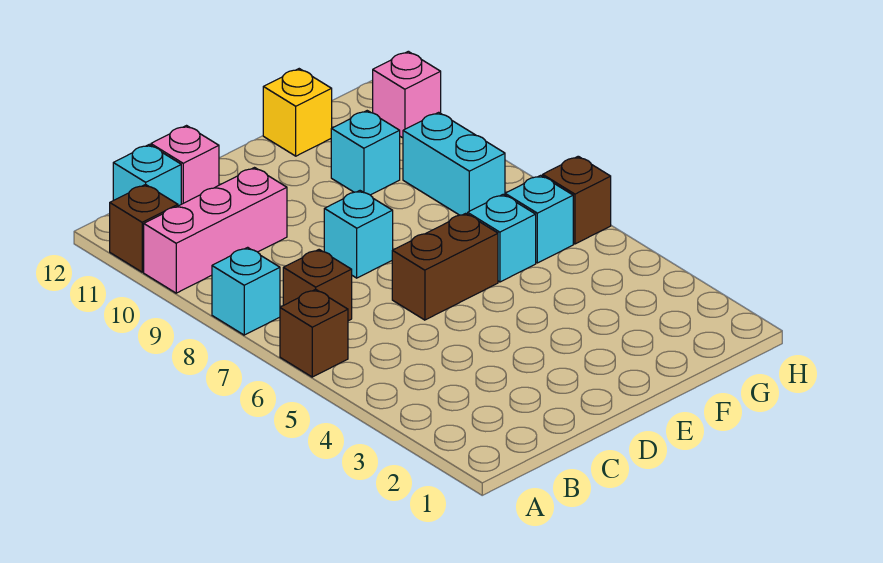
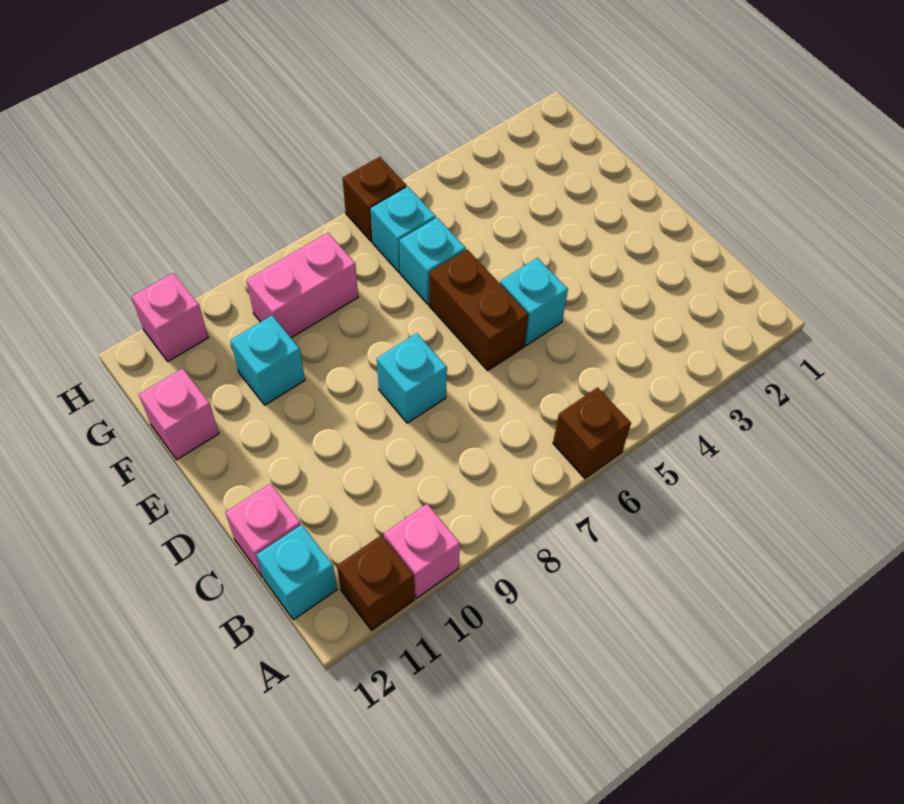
cyan 1x1 brick [212,247,280,335] -> cyan 1x1 brick moved to [500,258,568,345]
pink 1x3 brick [144,168,287,293] -> pink 1x1 brick [384,504,460,598]
brown 1x1 brick [283,250,352,321] -> none
yellow 1x1 brick [263,69,332,156] -> pink 1x1 brick [139,368,219,460]
cyan 1x2 brick [403,112,505,215] -> pink 1x2 brick [246,233,358,338]

